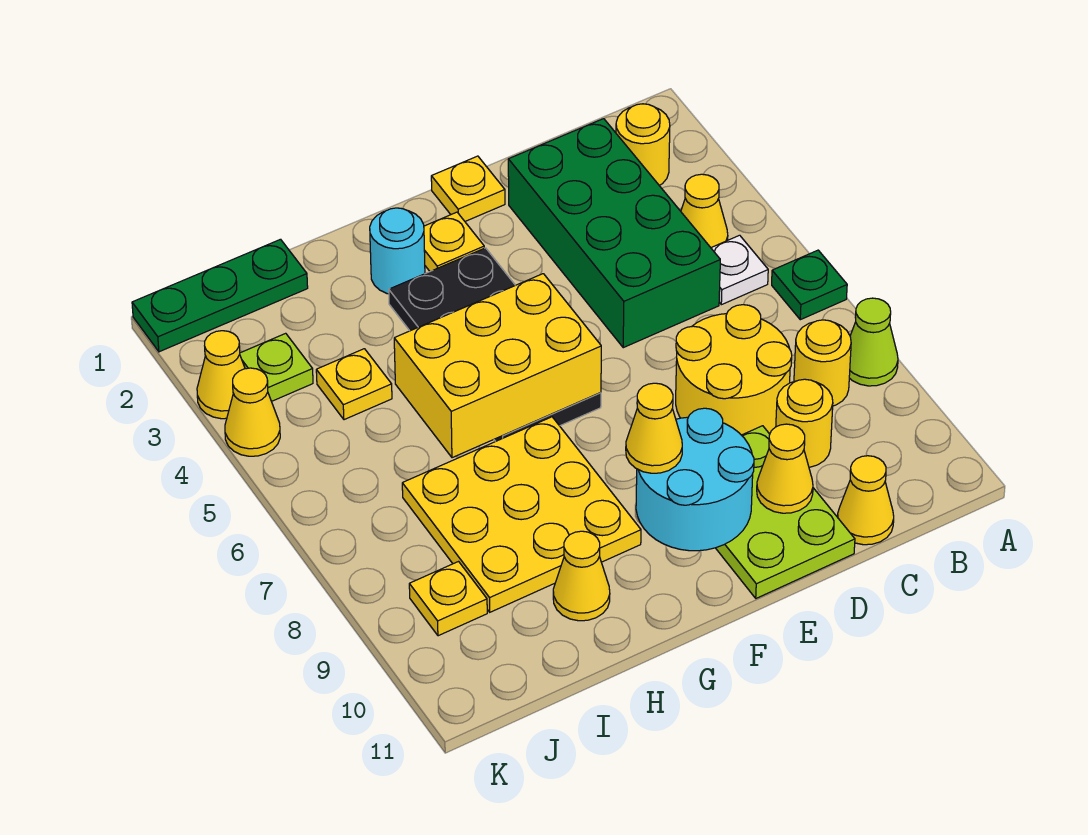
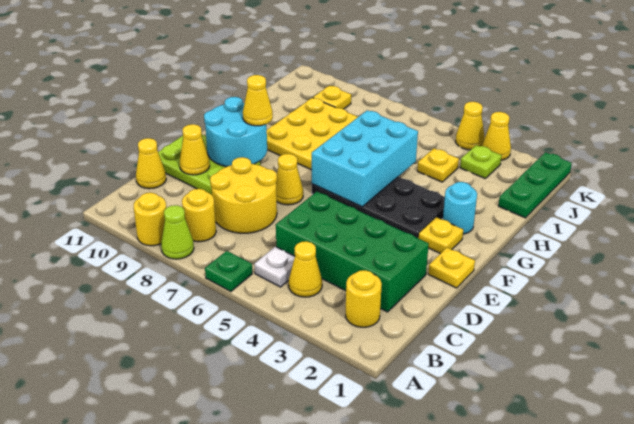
yellow 1x1 round brick [776,379,833,467] -> yellow 1x1 round brick moved to [134,193,166,246]
yellow 2x3 brick [394,274,601,458] -> cyan 2x3 brick [312,110,418,207]
yellow 1x1 cone [553,531,610,621] -> yellow 1x1 cone moved to [276,154,303,205]

